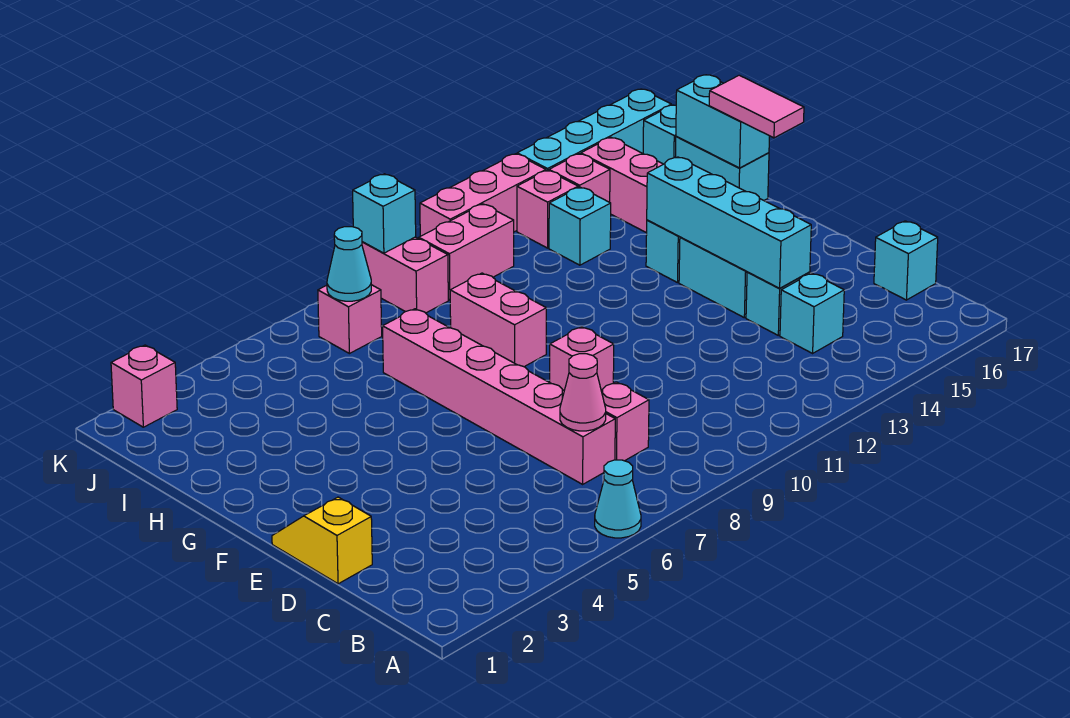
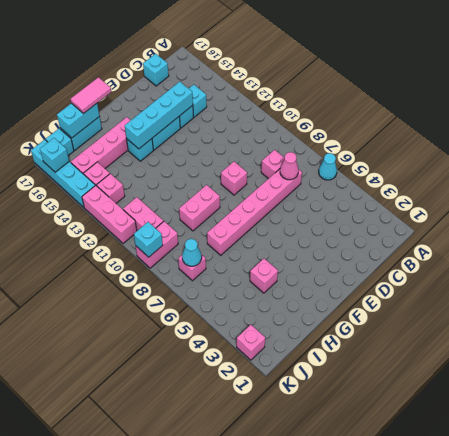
yellow 1x2 slope [272,497,372,584] -> none
none -> pink 1x1 brick [250,259,278,293]
cyan 1x1 brick [549,187,611,265] -> cyan 1x1 brick moved to [40,138,69,172]

